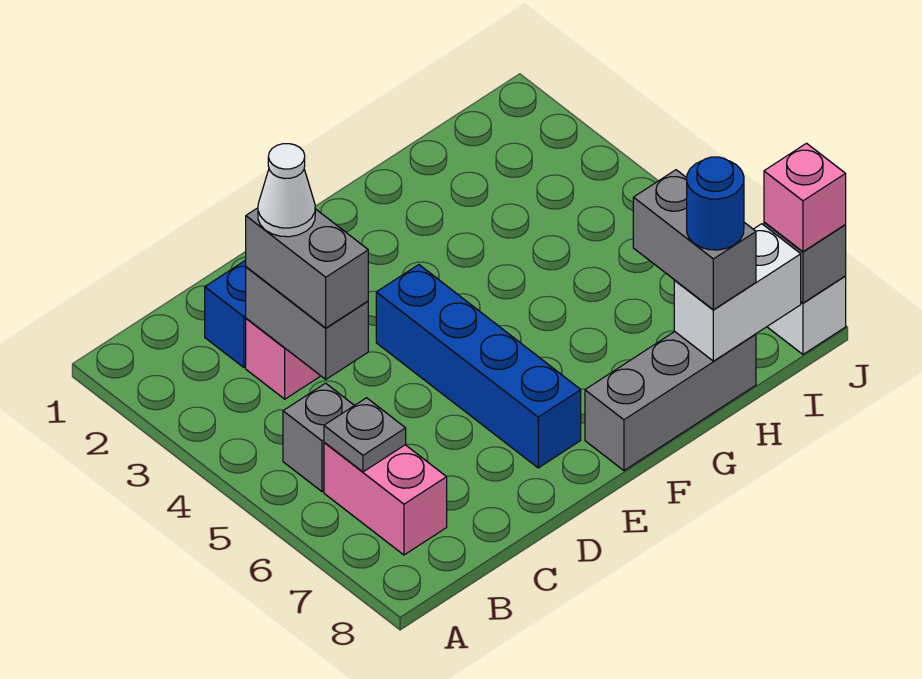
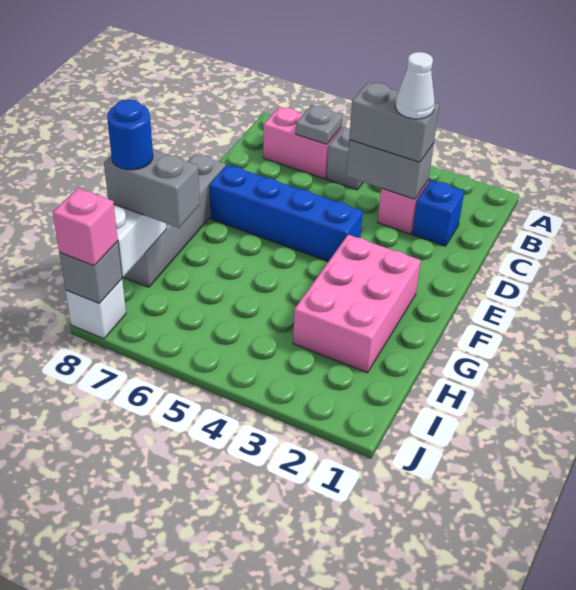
none -> pink 2x3 brick [293,235,421,373]
grey 1x3 brick [585,332,756,470] -> grey 1x4 brick [124,154,226,287]

